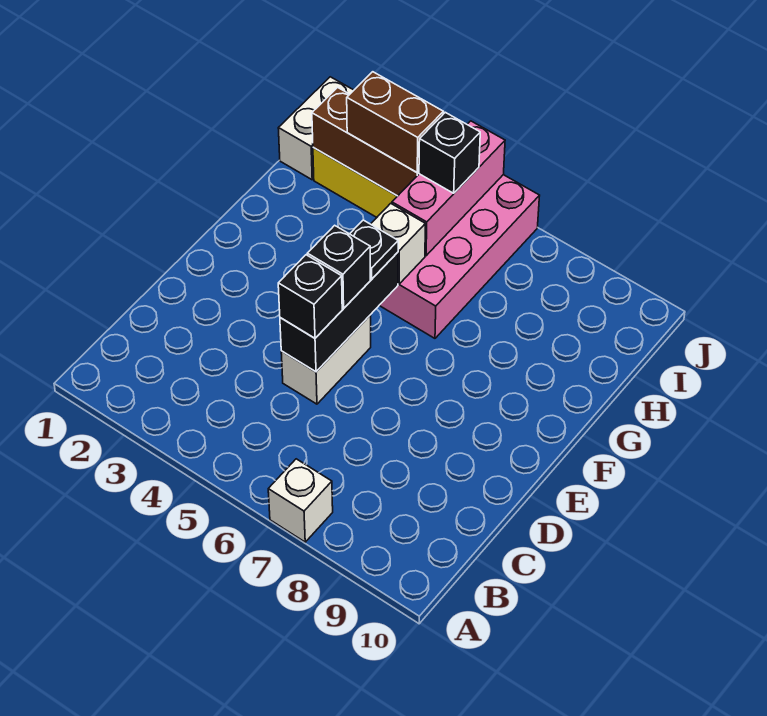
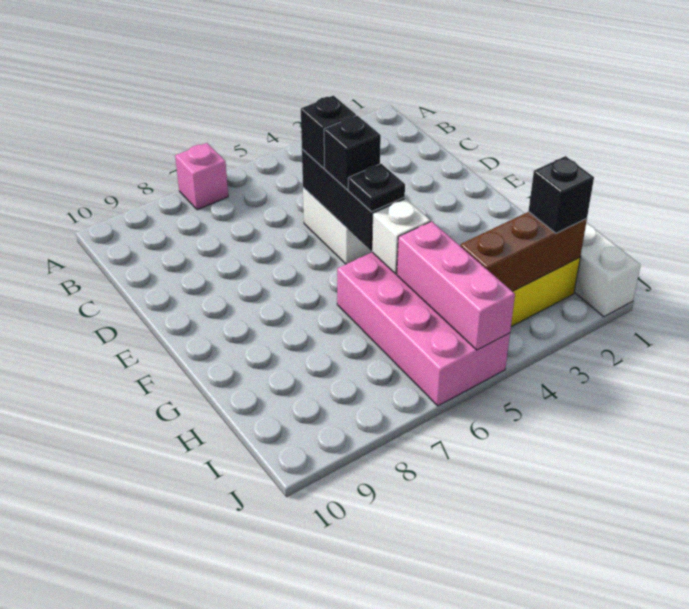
white 1x1 brick [268,459,333,542] -> pink 1x1 brick [175,143,228,210]
brown 1x2 brick [347,72,444,172] -> none
black 1x1 brick [419,112,480,193] -> black 1x1 brick moved to [529,156,594,233]

